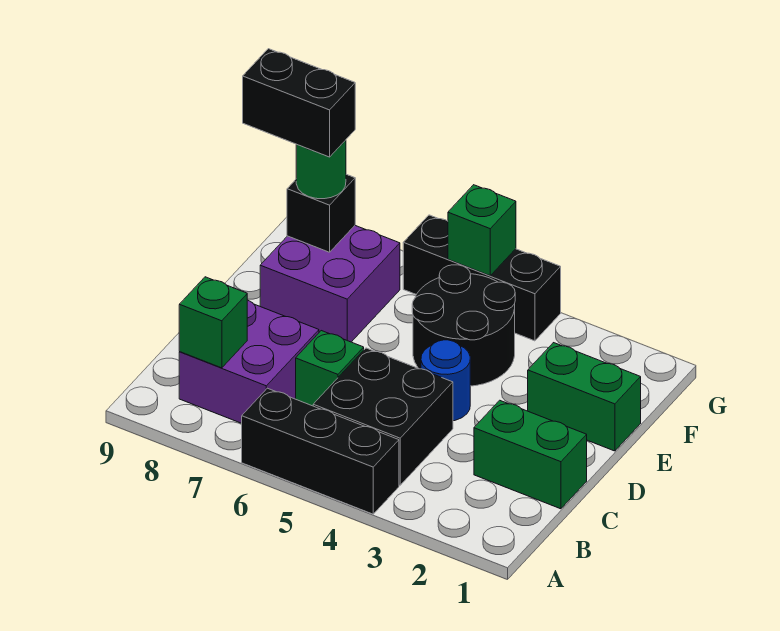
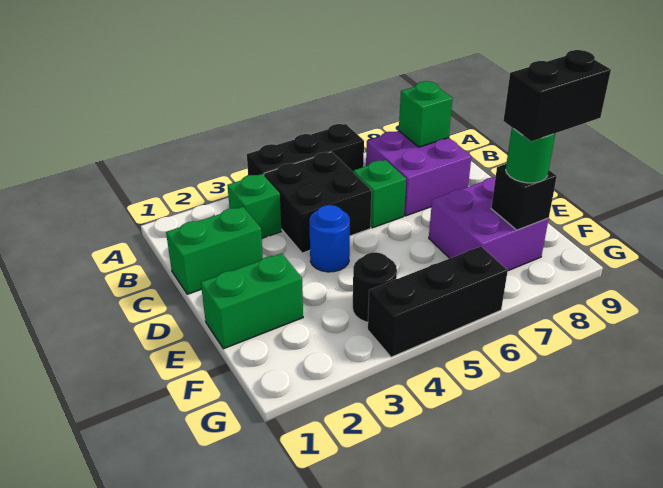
black 2x2 round brick [412,265,515,386] -> black 1x1 round brick [353,252,397,322]
green 1x1 brick [448,185,516,276] -> green 1x1 brick moved to [227,174,281,238]

